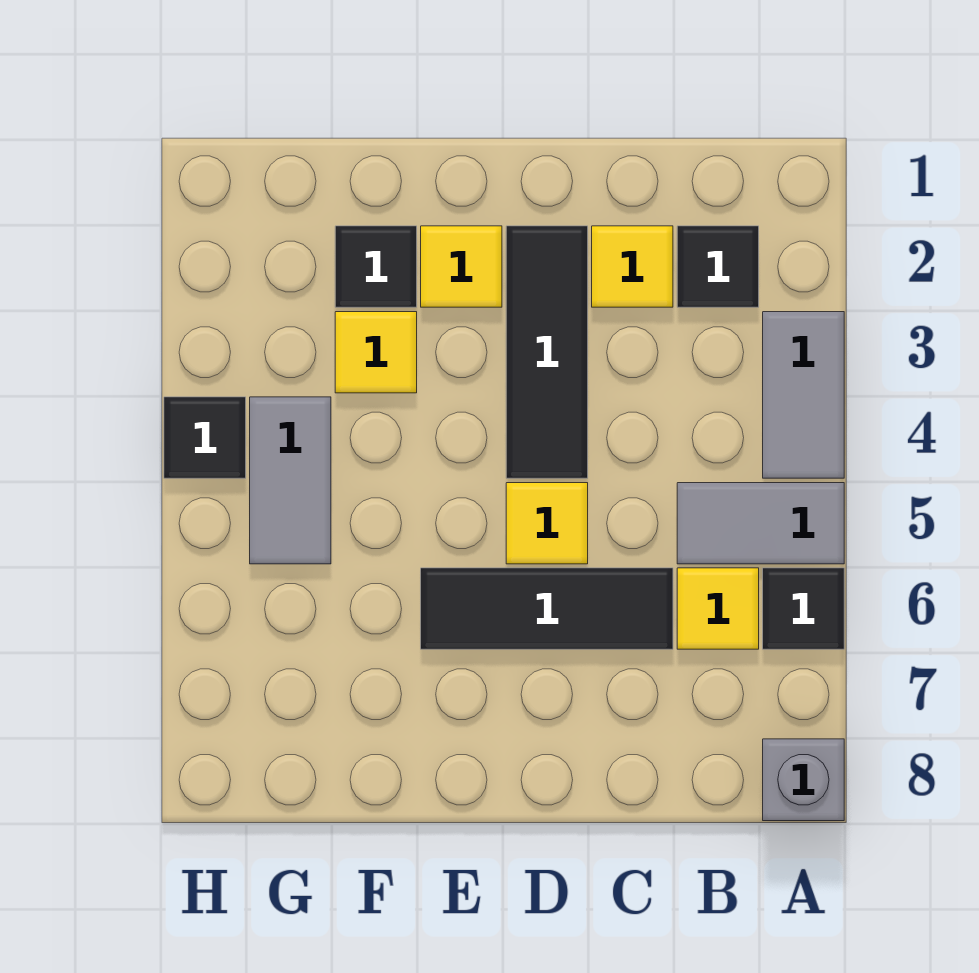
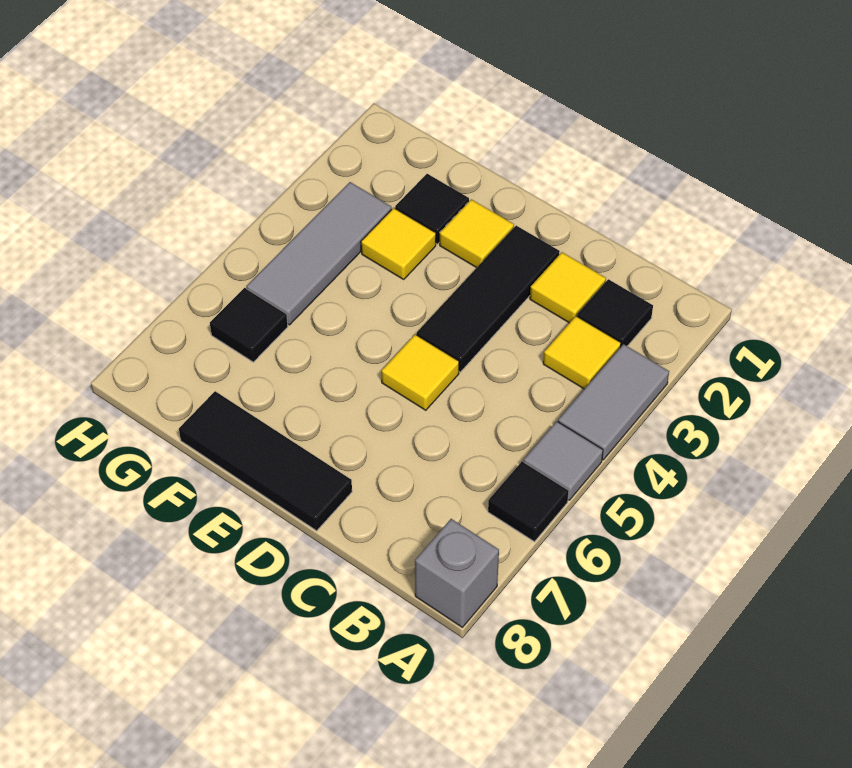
grey 1x2 tile [677,483,844,564] -> grey 1x1 tile [524,421,603,500]
yellow 1x1 tile [677,568,759,649] -> yellow 1x1 tile moved to [543,316,621,389]
black 1x3 tile [421,568,673,649] -> black 1x3 tile moved to [179,391,352,531]
grey 1x2 tile [250,397,331,564] -> grey 1x3 tile [246,182,392,325]
black 1x1 tile [164,397,246,478] -> black 1x1 tile moved to [210,288,288,362]

